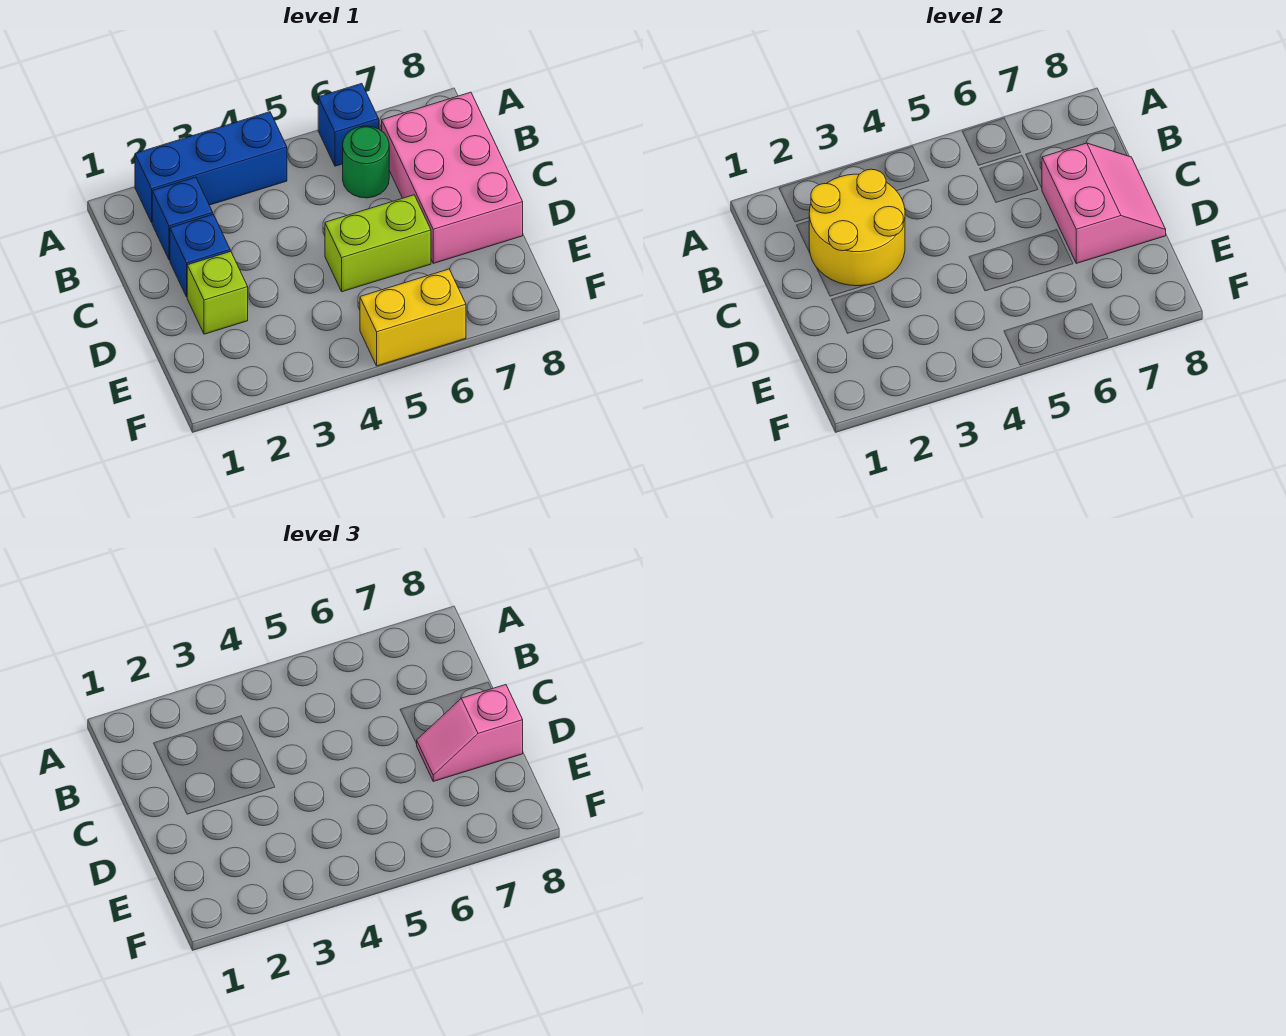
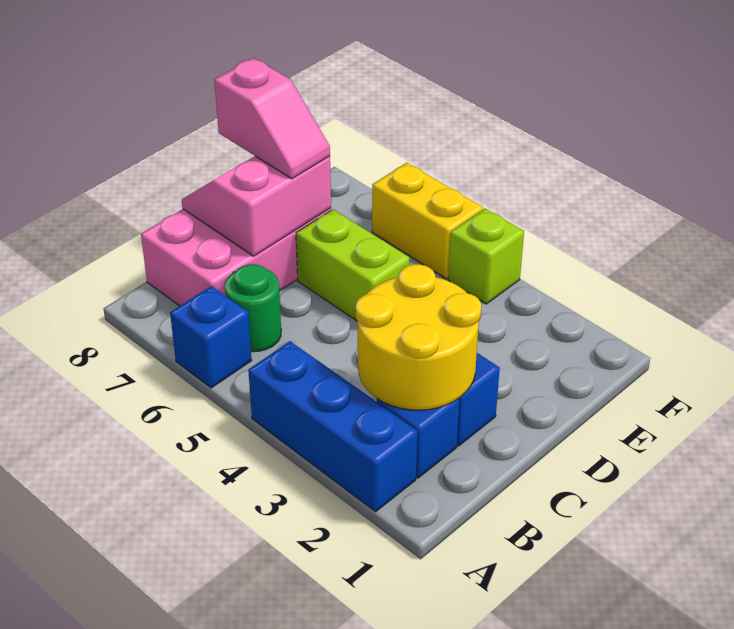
lime 1x1 brick [187,251,248,334] -> lime 1x1 brick moved to [448,208,524,304]

